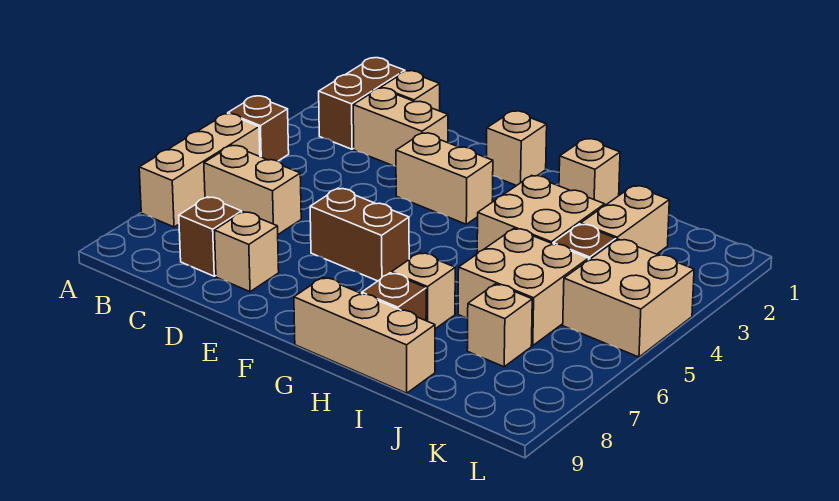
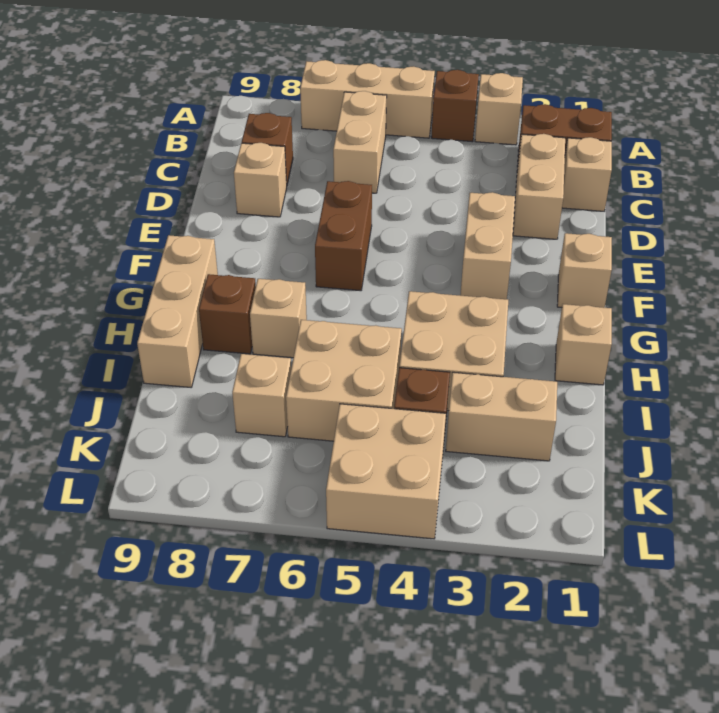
none -> tan 1x1 brick [475,73,523,145]

